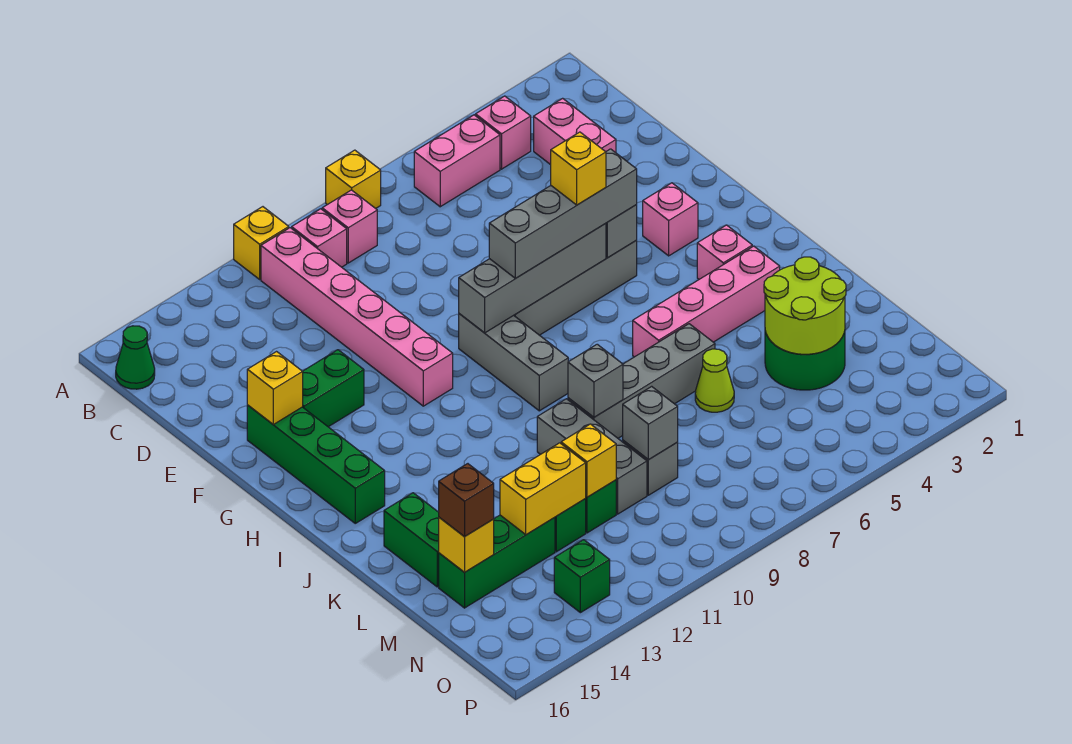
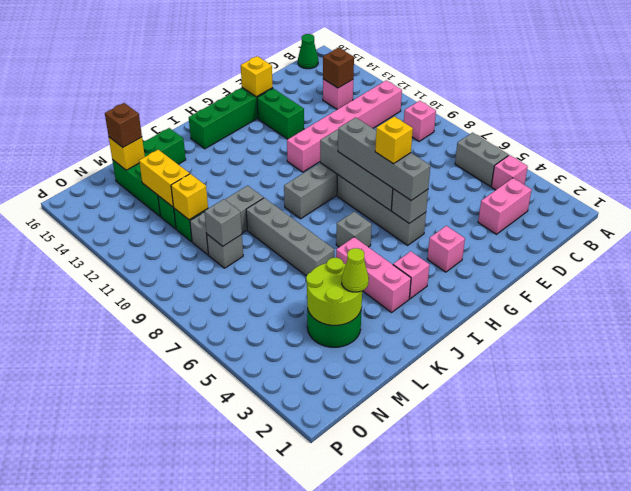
yellow 1x1 brick [326,150,381,209] -> none
yellow 1x1 brick [234,207,289,279] -> none
pink 1x2 brick [414,115,500,207] -> grey 1x2 brick [455,133,509,186]
pink 1x1 brick [292,209,347,267] -> pink 1x1 brick moved to [323,79,353,110]
none -> brown 1x1 brick [323,48,354,88]
pink 1x4 brick [633,246,780,357] -> pink 1x3 brick [336,237,411,312]
grey 1x1 brick [568,344,623,417] -> grey 1x1 brick moved to [336,212,372,247]
lime 1x1 cone [695,349,734,412] -> lime 1x1 cone moved to [342,248,369,292]
green 1x1 brick [554,540,610,613] -> none

